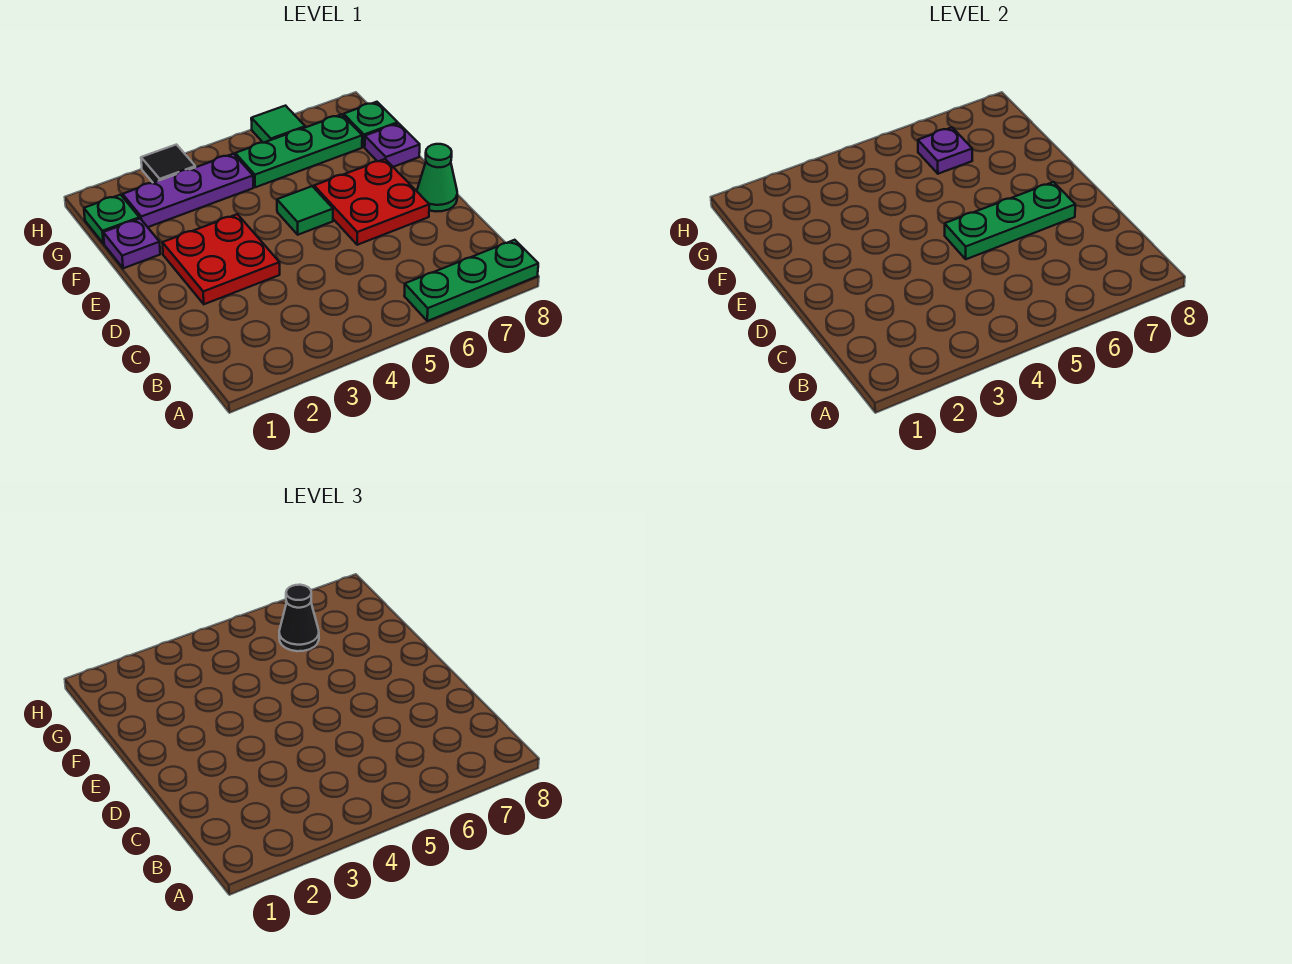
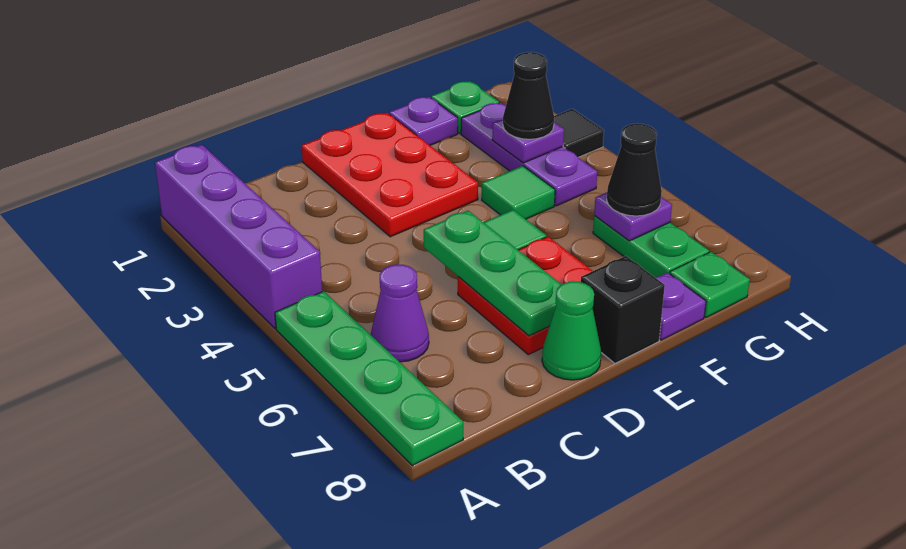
none -> purple 1x4 brick [155,145,322,329]
green 1x3 plate [404,240,538,321] -> green 1x4 plate [275,291,463,466]
none -> purple 1x1 cone [371,264,429,362]
red 2x2 plate [162,214,280,304] -> red 2x3 plate [302,113,478,237]
none -> black 1x1 brick [581,256,665,363]
none -> purple 1x1 plate [492,119,564,163]
none -> black 1x1 cone [503,52,554,139]
green 1x3 plate [235,114,362,187] -> green 1x2 plate [593,216,709,278]
green 1x1 tile [251,106,305,143] -> green 1x1 tile moved to [482,166,555,219]

